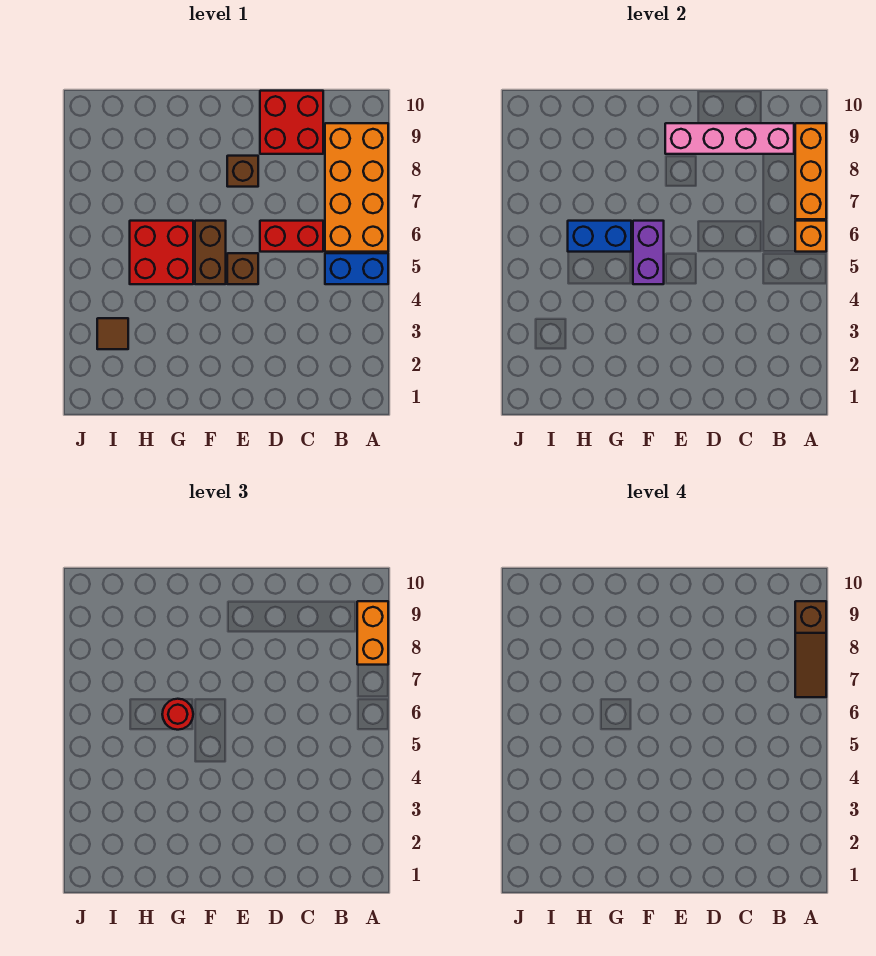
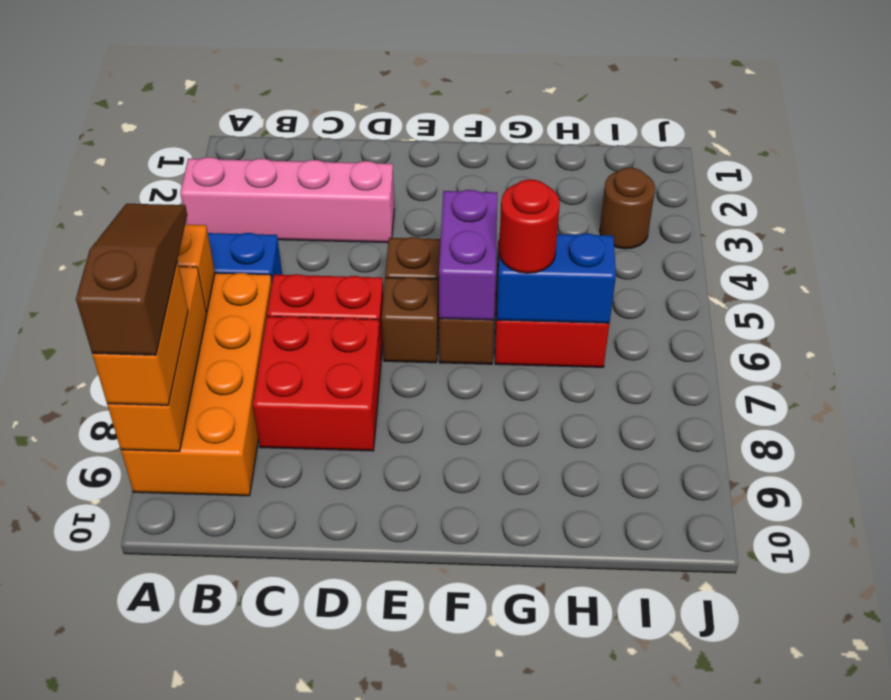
pink 1x4 brick [665,123,794,154] -> pink 1x4 brick moved to [180,157,394,243]
red 2x2 brick [260,91,323,154] -> red 2x2 brick moved to [253,316,381,451]
brown 1x1 brick [227,156,258,187] -> brown 1x1 brick moved to [382,277,439,363]
brown 1x1 tile [97,318,128,349] -> brown 1x1 round brick [600,168,655,249]

